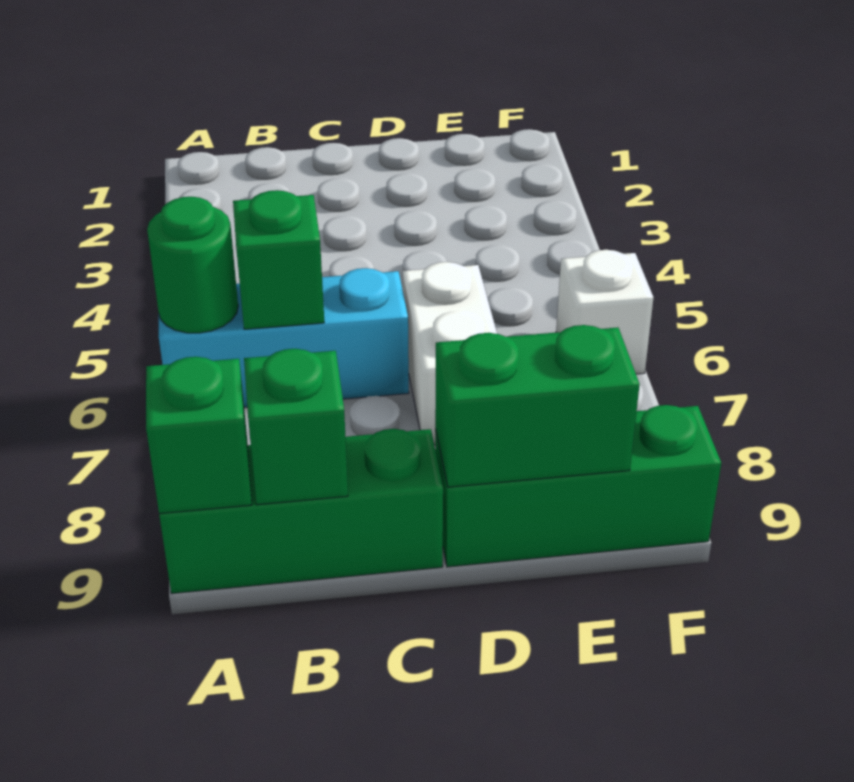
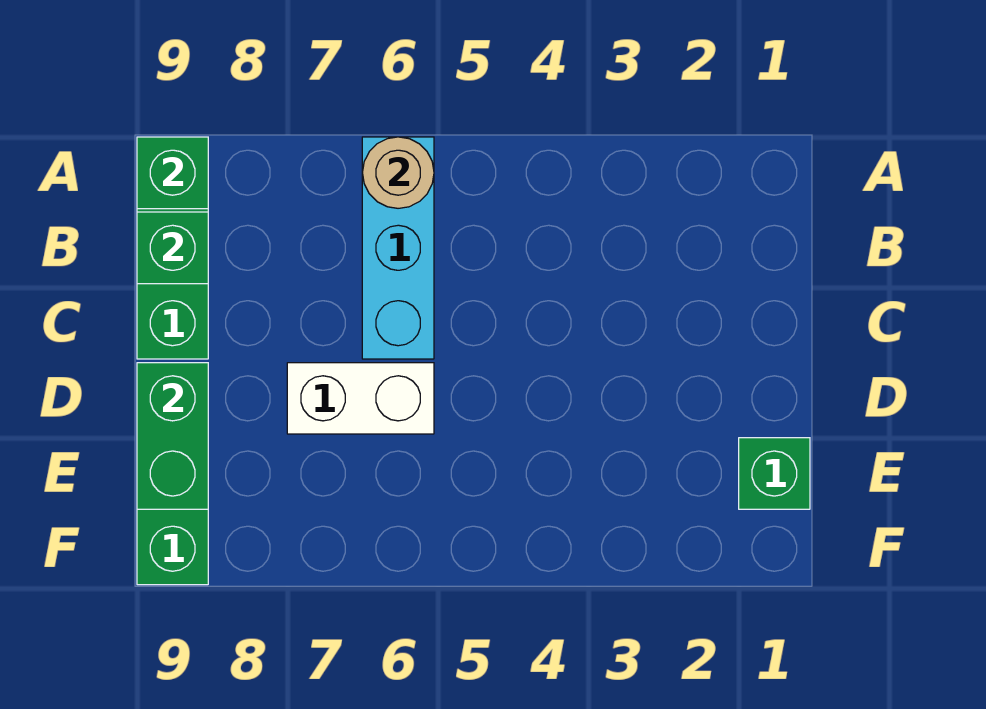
green 1x1 round brick [147,197,238,333] -> tan 1x1 round brick [362,137,434,208]
green 1x1 brick [233,190,324,329] -> green 1x1 brick moved to [739,438,810,509]
white 1x1 brick [556,250,654,374] -> none

